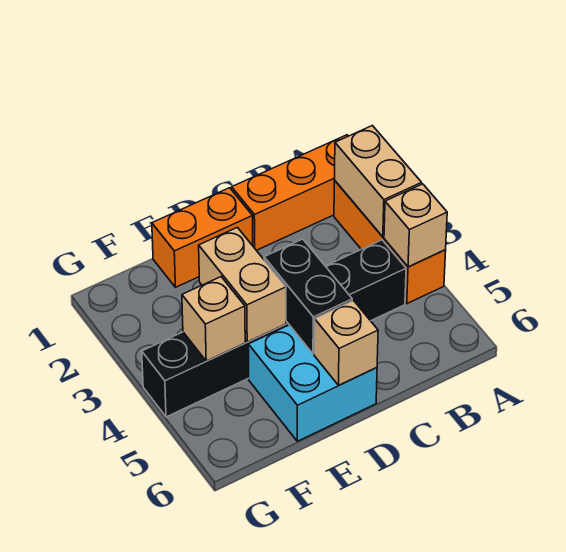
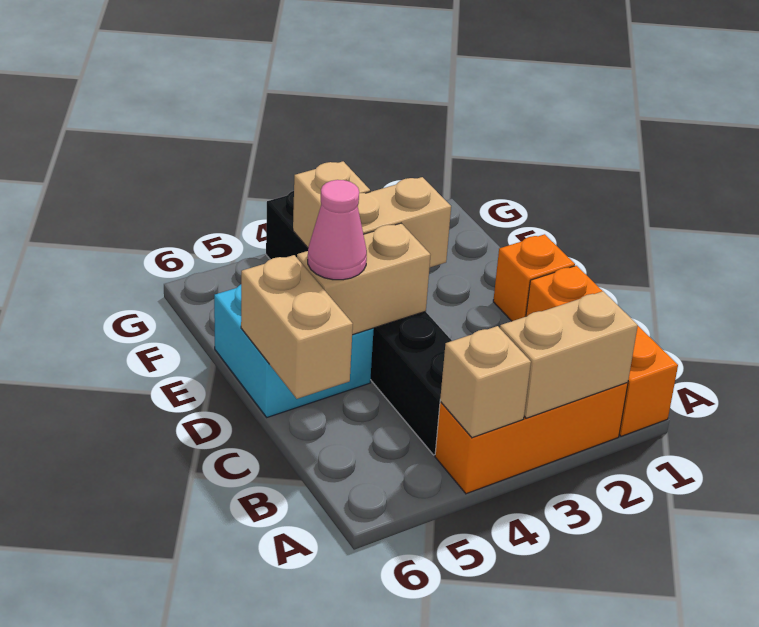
orange 1x2 brick [152,188,253,287] -> orange 1x1 brick [493,234,575,321]
black 1x2 brick [264,239,352,354] -> tan 1x2 brick [297,223,431,335]
none -> pink 1x1 cone [308,180,367,280]
tan 1x1 brick [314,301,378,385] -> tan 1x2 brick [241,255,353,399]

